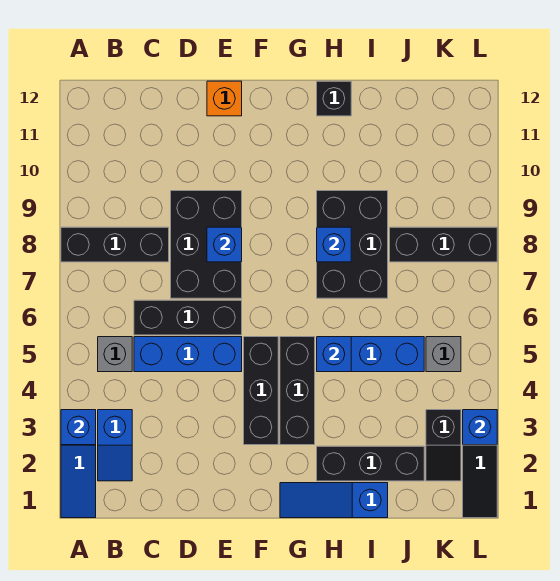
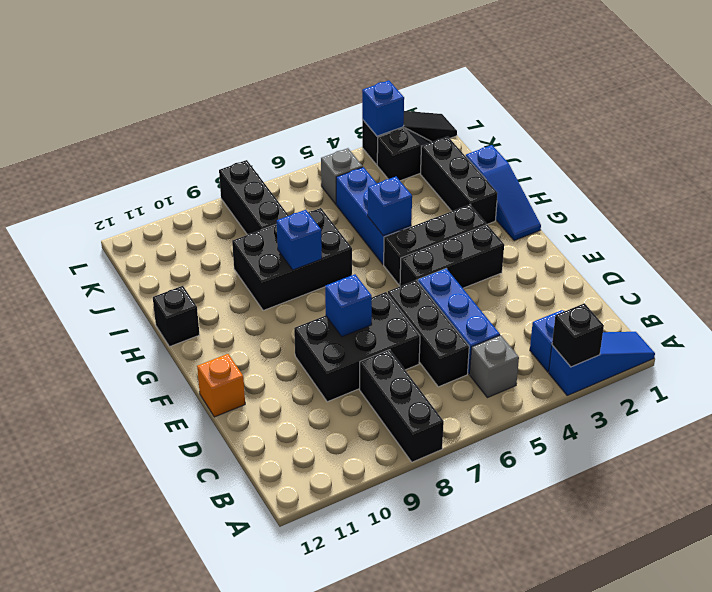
blue 1x1 brick [61,410,96,445] -> black 1x1 brick [552,303,604,367]

